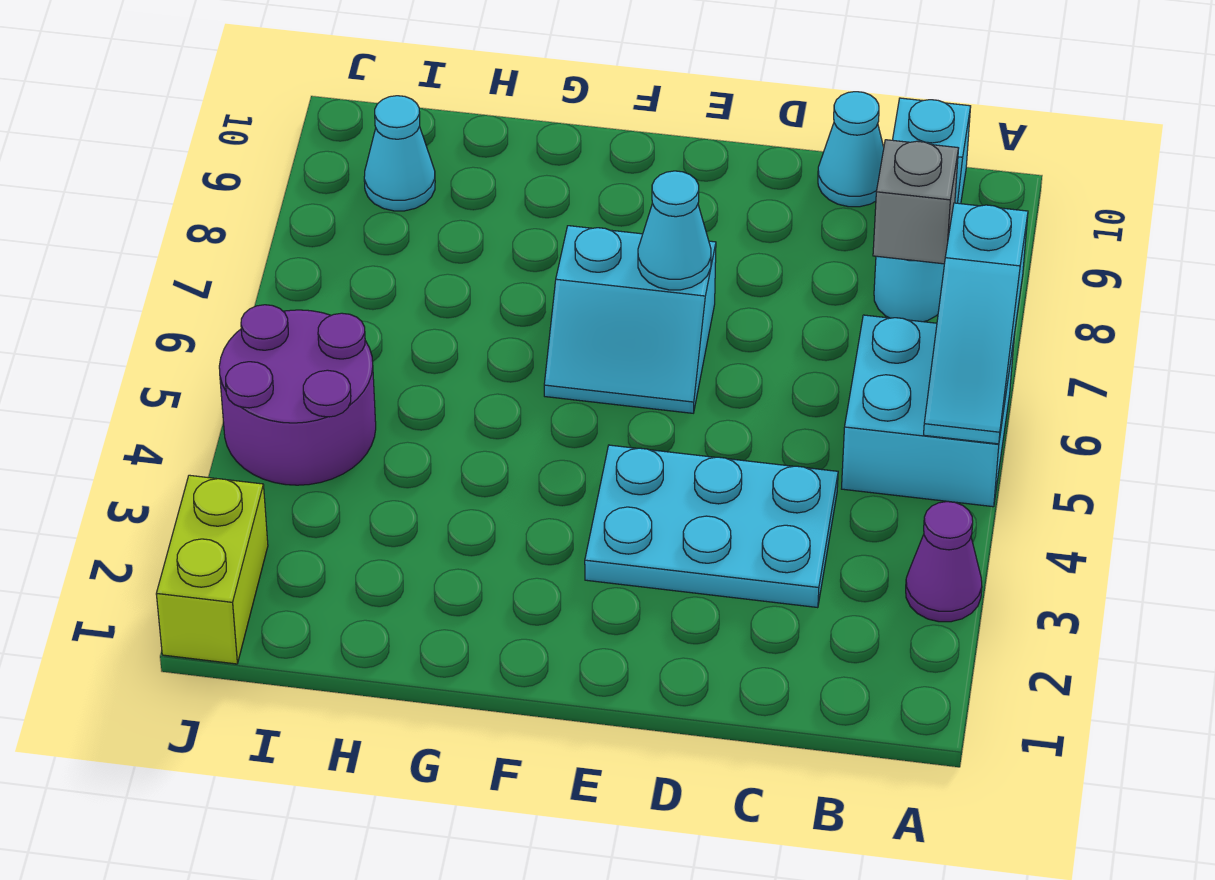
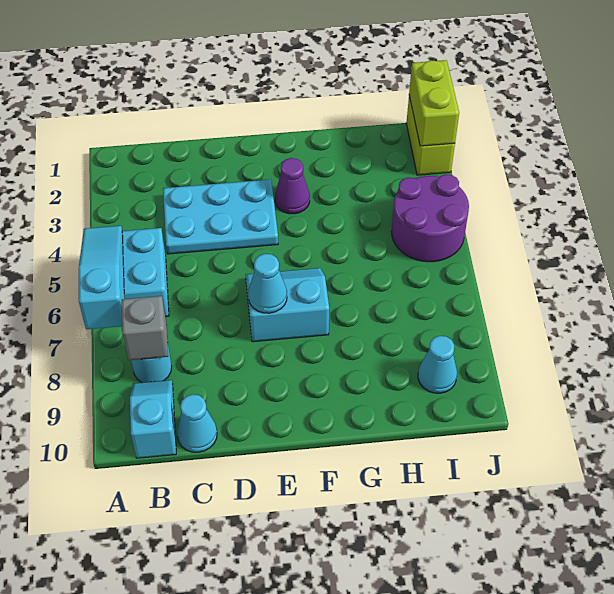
purple 1x1 cone [906,502,982,622] -> purple 1x1 cone moved to [275,158,310,214]
none -> lime 1x2 brick [409,60,459,146]

